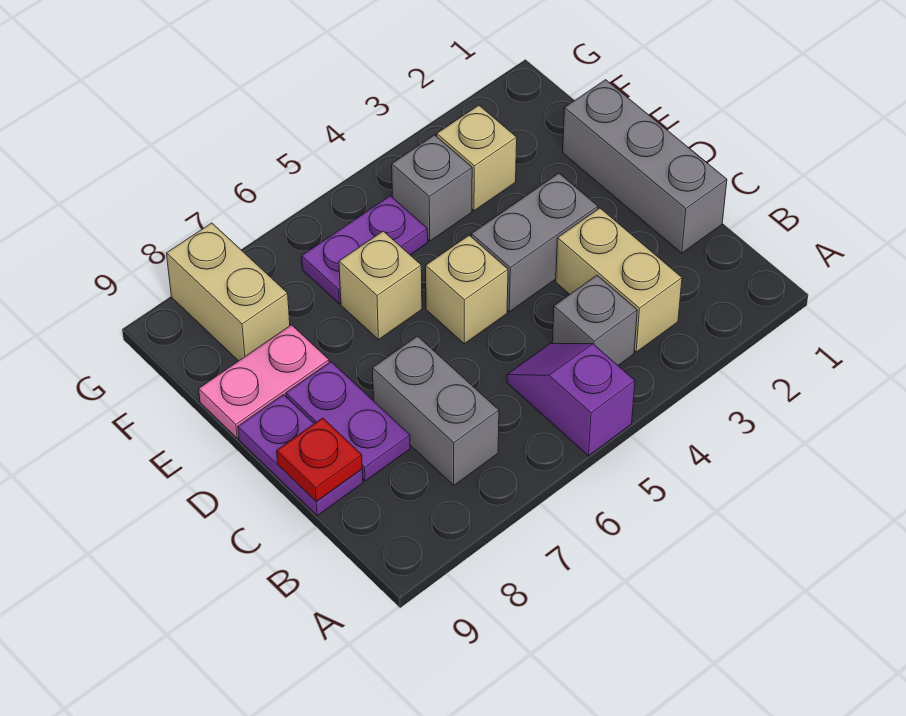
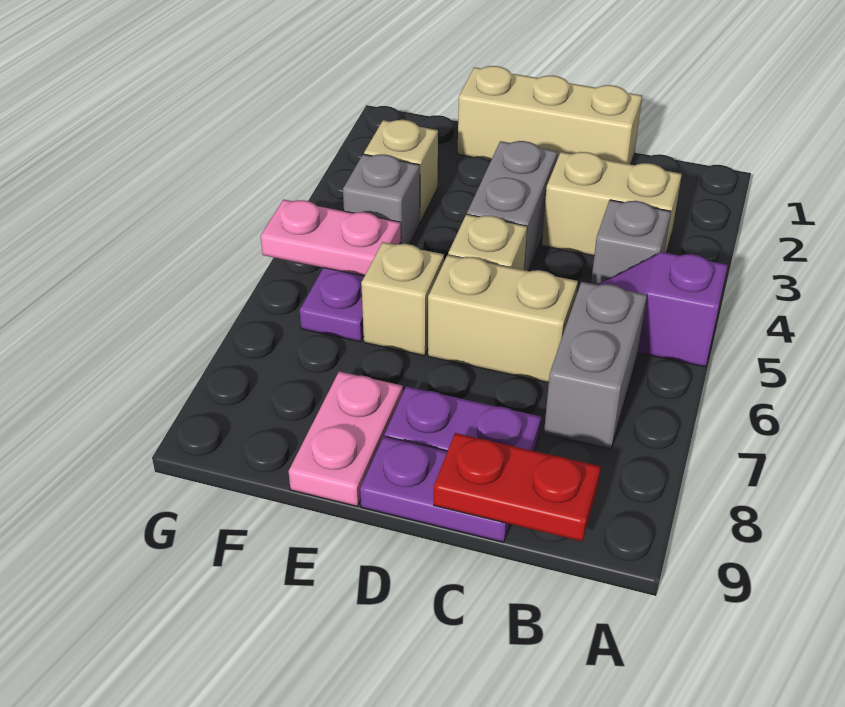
grey 1x2 brick [372,336,499,485] -> grey 1x2 brick turned to [544,282,647,449]
grey 1x3 brick [563,80,727,253] -> tan 1x3 brick [458,66,642,164]
red 1x1 plate [277,418,362,502] -> red 1x2 plate [434,433,601,541]
none -> pink 1x2 plate [261,200,401,276]
tan 1x2 brick [166,223,290,361] -> tan 1x2 brick moved to [428,255,578,383]

